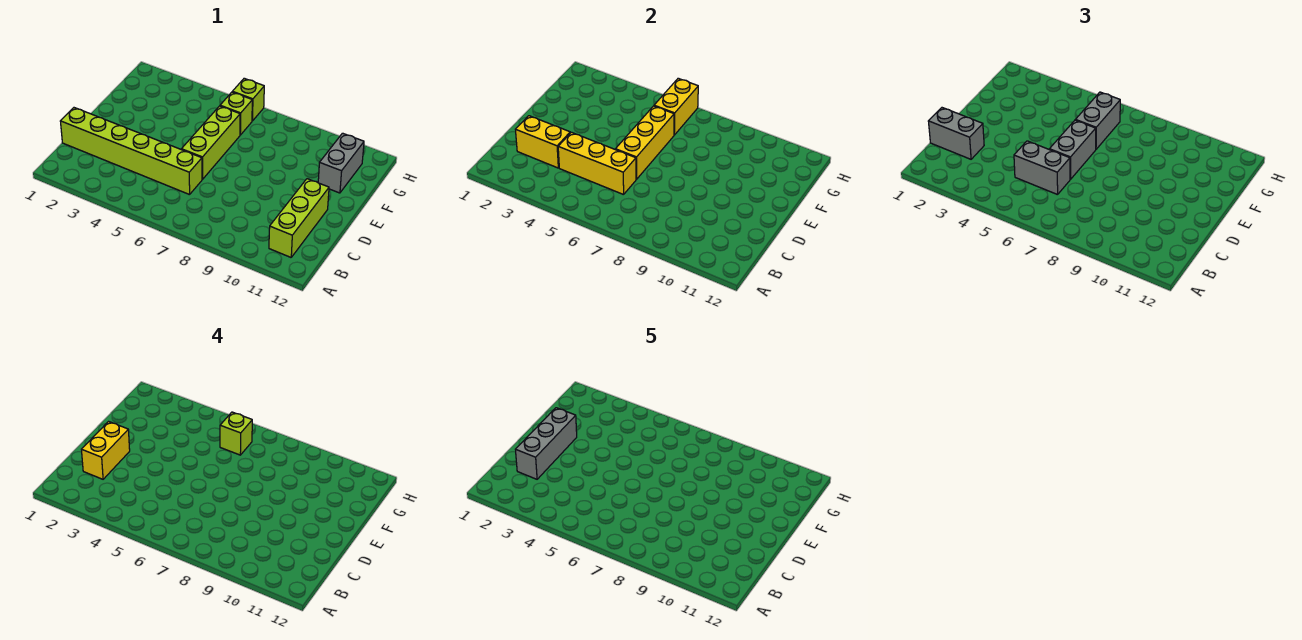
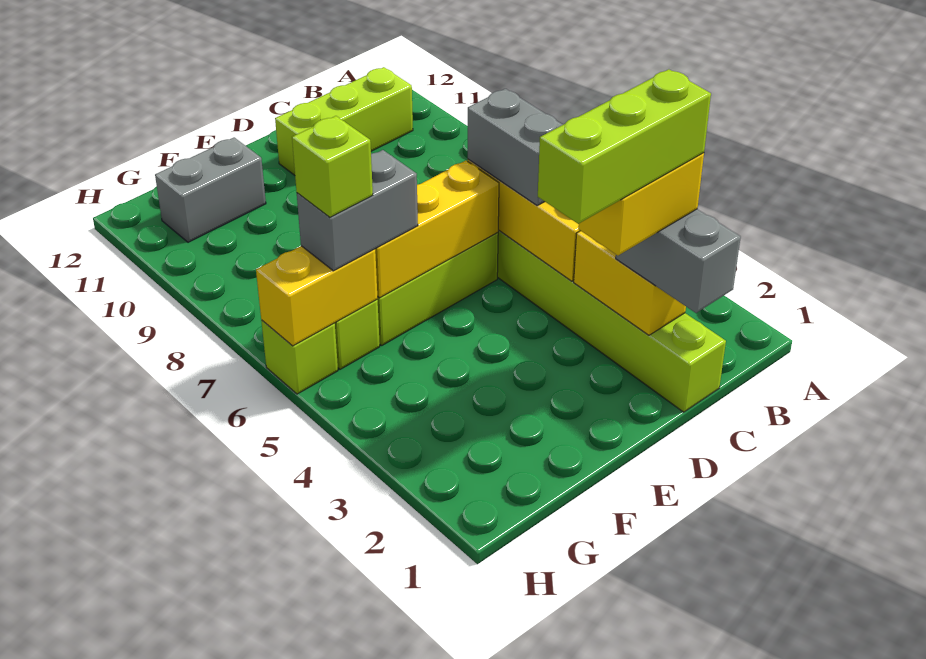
grey 1x3 brick [515,408,577,479] -> lime 1x3 brick [538,69,711,224]
grey 1x2 brick [1049,120,1096,179] -> none

